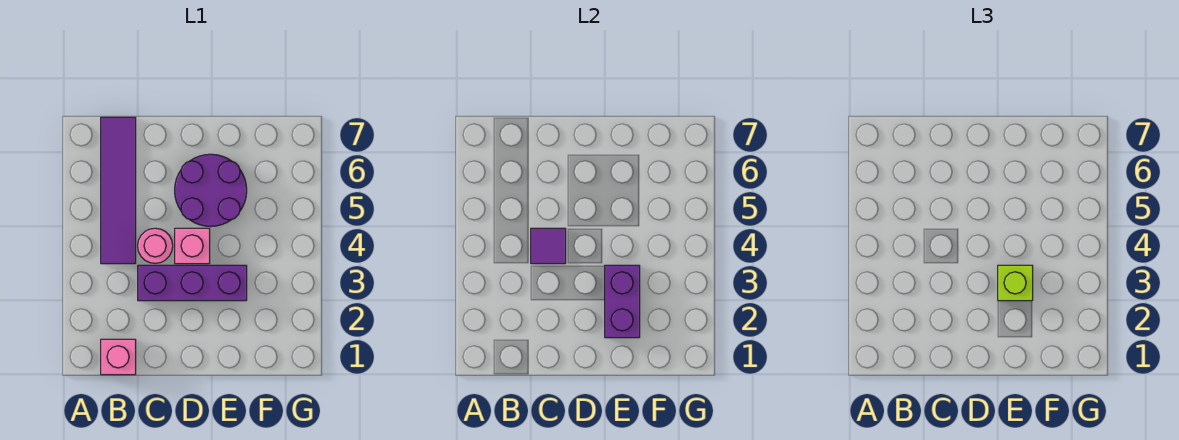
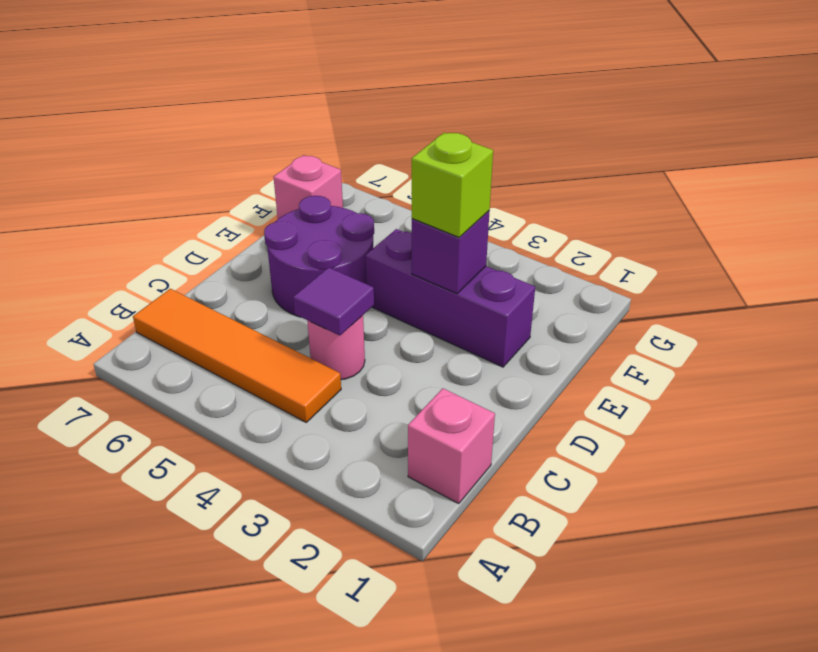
purple 1x4 tile [101,117,136,264] -> orange 1x4 tile [133,289,341,422]
purple 1x3 brick [138,265,247,301] -> purple 1x3 brick turned to [366,229,535,367]
pink 1x1 brick [175,228,210,264] -> pink 1x1 brick moved to [274,155,343,219]
purple 1x2 brick [605,265,640,338] -> purple 1x1 brick [412,211,490,294]

